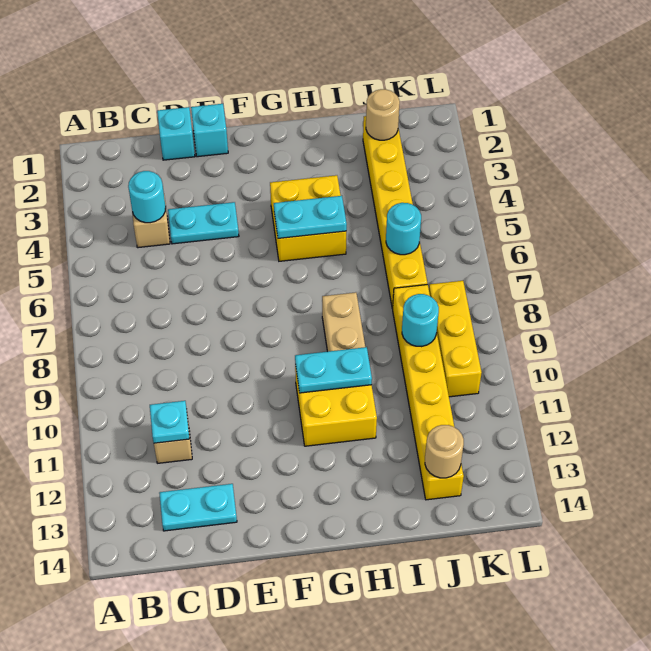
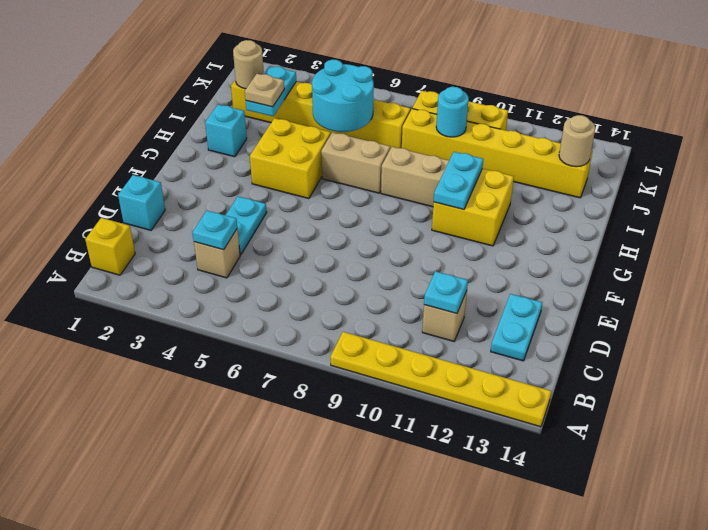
none -> yellow 1x6 plate [330,332,551,427]
none -> yellow 1x1 brick [85,218,135,275]
cyan 1x1 round brick [128,171,166,223] -> cyan 1x1 plate [193,211,237,250]
cyan 1x1 brick [191,104,228,157] -> cyan 1x1 brick moved to [205,105,247,157]
cyan 1x2 plate [274,196,347,238] -> cyan 1x2 plate moved to [246,66,296,116]
none -> tan 1x2 brick [321,132,390,193]
none -> tan 1x1 plate [245,74,284,107]
cyan 1x1 round brick [386,203,421,255] -> cyan 2x2 round brick [312,60,374,132]

